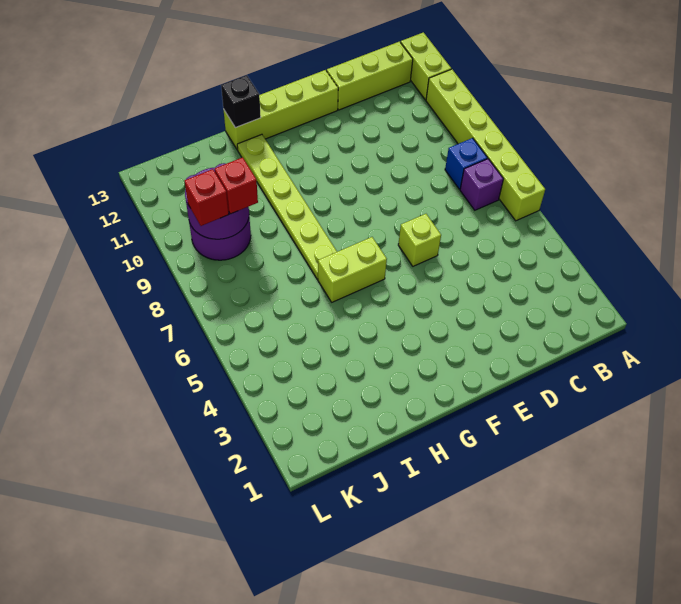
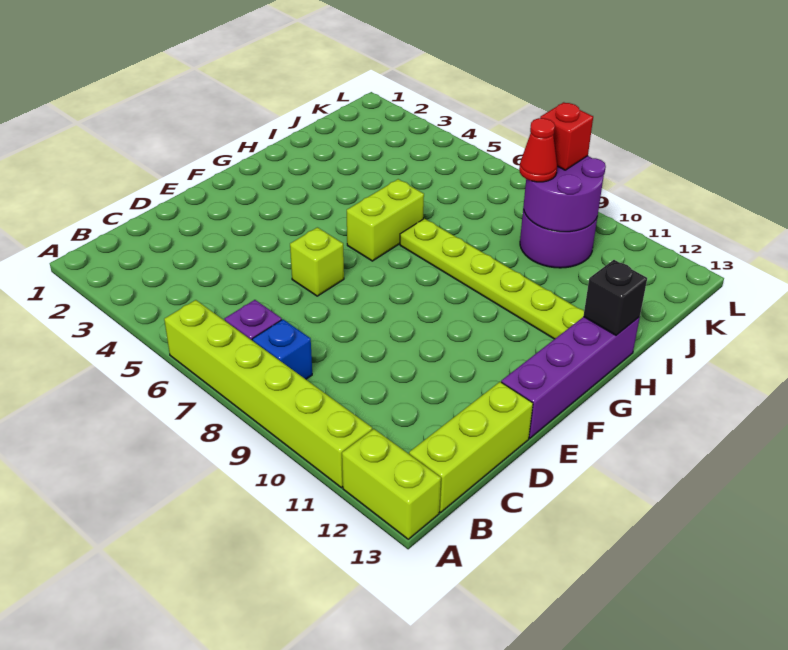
lime 1x4 brick [223,70,338,150] -> purple 1x4 brick [501,317,640,438]
red 1x1 brick [215,157,258,214] -> red 1x1 cone [519,118,557,182]

